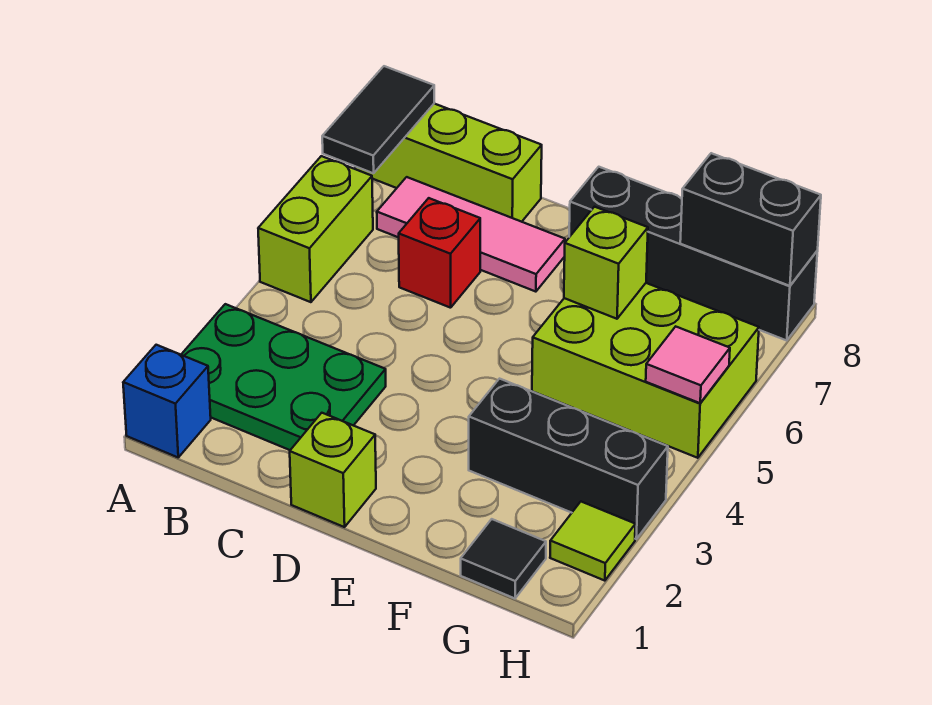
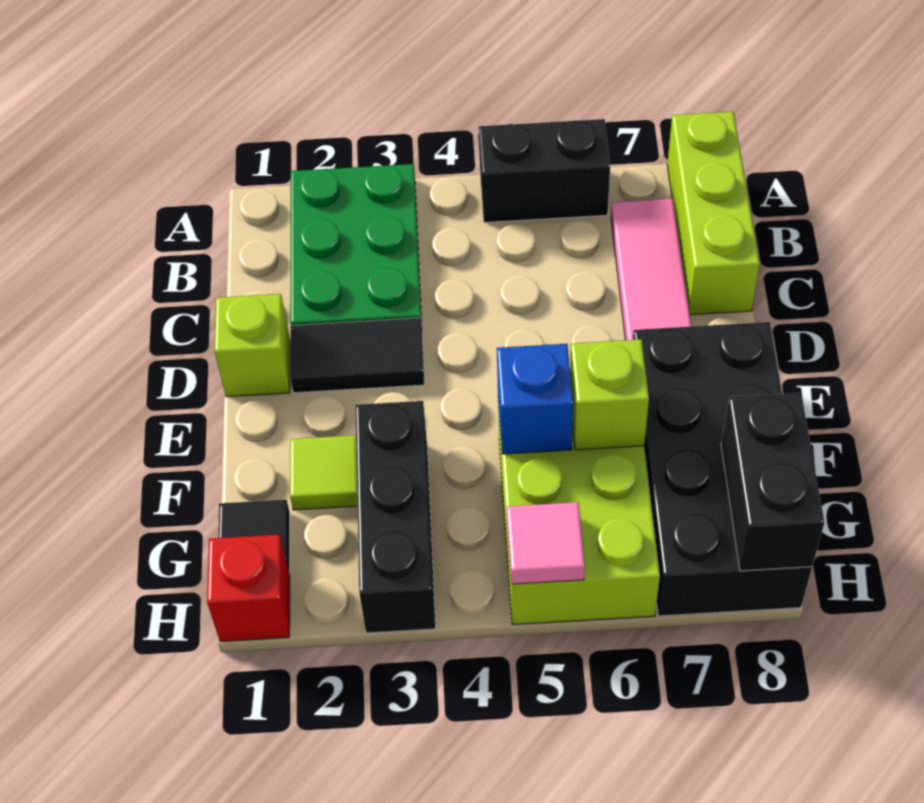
blue 1x1 brick [123,345,211,457] -> blue 1x1 brick moved to [497,344,573,454]
lime 1x2 brick [258,156,373,302] -> black 1x2 brick [479,119,610,223]
black 1x2 tile [322,66,434,173] -> black 1x2 tile moved to [290,318,424,393]
red 1x1 brick [399,198,480,308] -> red 1x1 brick moved to [207,534,290,642]
black 1x4 brick [569,167,818,340] -> black 2x4 brick [633,322,812,616]
lime 1x1 tile [550,502,635,581] -> lime 1x1 tile moved to [290,435,357,510]

